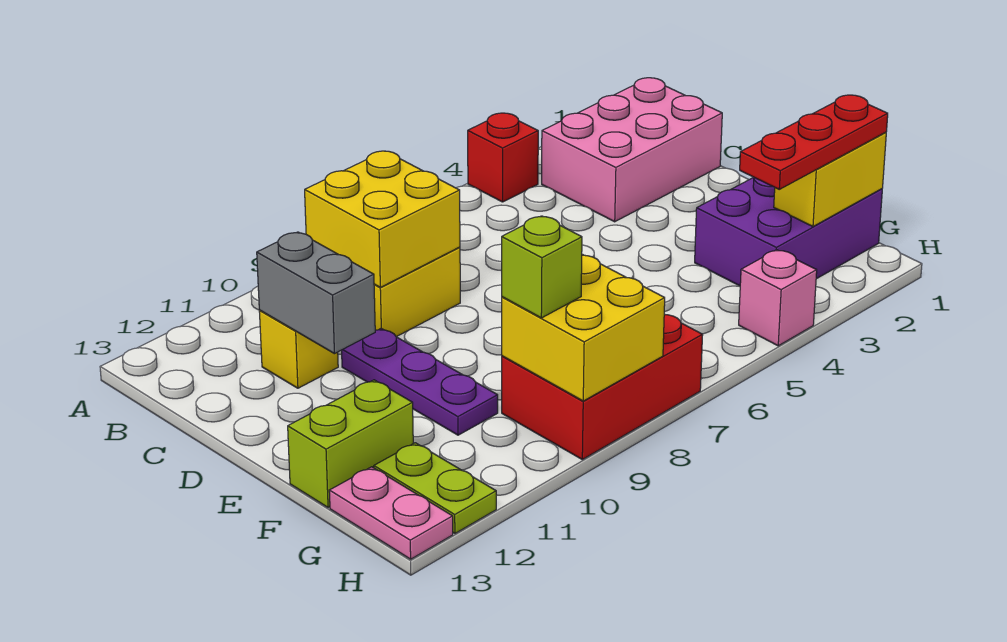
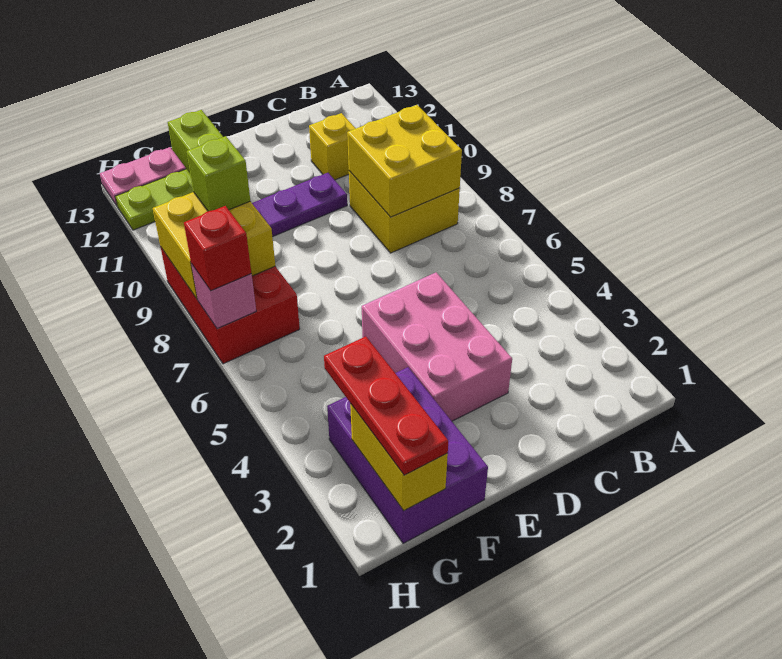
red 1x1 brick [468,113,538,202] -> red 1x1 brick moved to [184,206,251,291]
pink 2x3 brick [542,78,722,222] -> pink 2x3 brick moved to [362,273,512,421]
grey 1x2 brick [257,232,375,354] -> none
pink 1x1 brick [739,250,817,346] -> pink 1x1 brick moved to [191,264,256,329]

